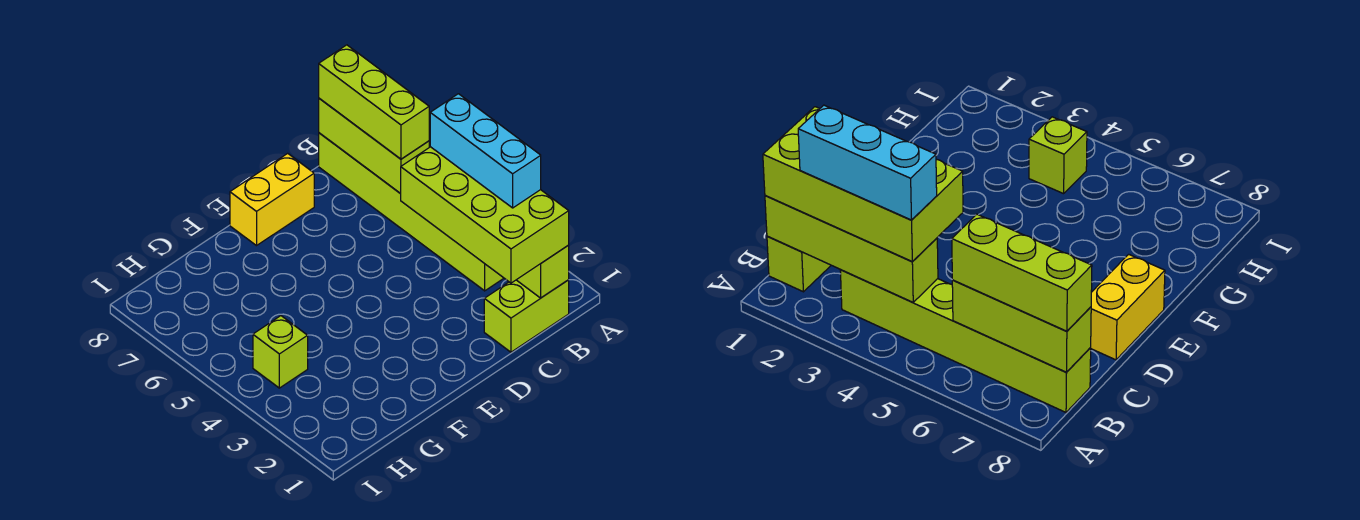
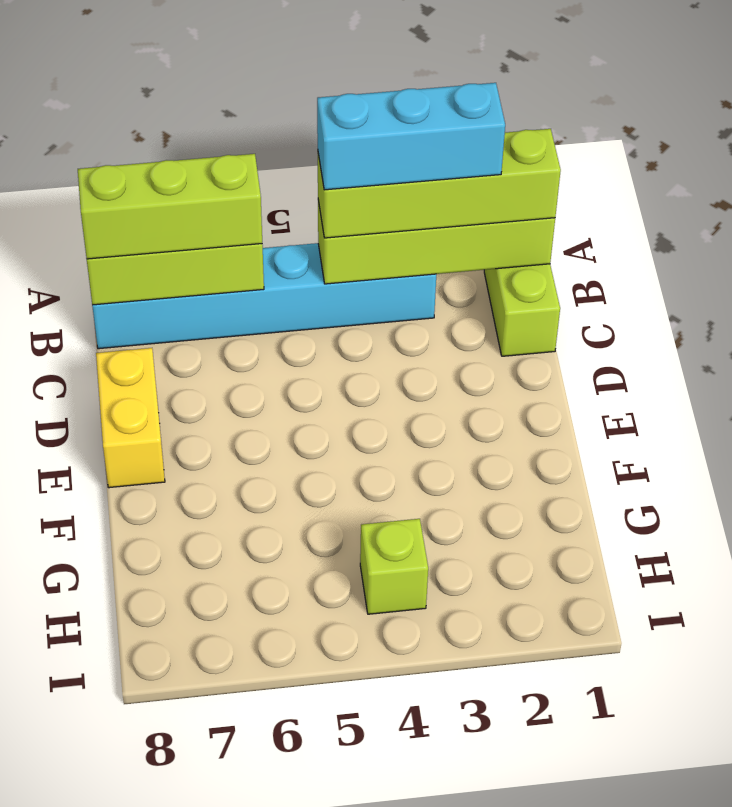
lime 2x4 brick [401,147,569,283] -> lime 1x4 brick [318,129,561,238]
lime 1x6 brick [319,133,504,291] -> cyan 1x6 brick [92,243,436,349]

